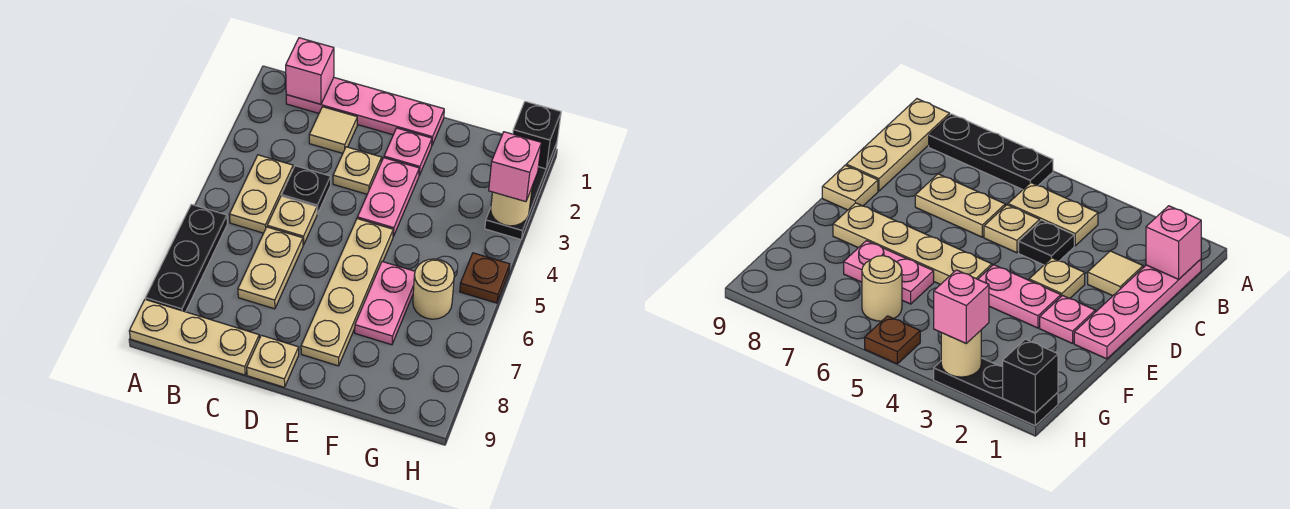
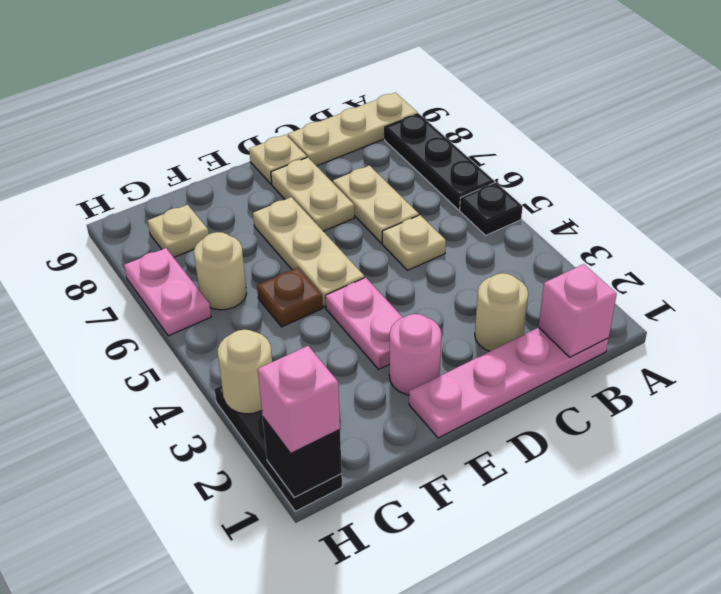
tan 1x2 plate [229,155,293,233] -> tan 1x2 plate moved to [271,157,354,231]
tan 1x1 tile [309,107,357,153] -> tan 1x1 round brick [475,273,528,351]
black 1x1 plate [282,166,331,214] -> black 1x1 plate moved to [460,182,523,235]
tan 1x1 plate [333,147,382,194] -> tan 1x1 plate moved to [148,205,209,257]
pink 1x1 plate [384,128,432,175] -> pink 1x1 round brick [389,314,442,395]
tan 1x4 plate [301,219,393,366] -> tan 1x3 plate [253,197,365,307]
pink 1x2 plate [355,262,415,345] -> pink 1x2 plate moved to [124,248,211,336]
pink 1x1 brick [489,132,541,202] -> pink 1x1 brick moved to [258,346,340,453]
brown 1x1 plate [460,253,510,303] -> brown 1x1 plate moved to [257,268,323,327]

